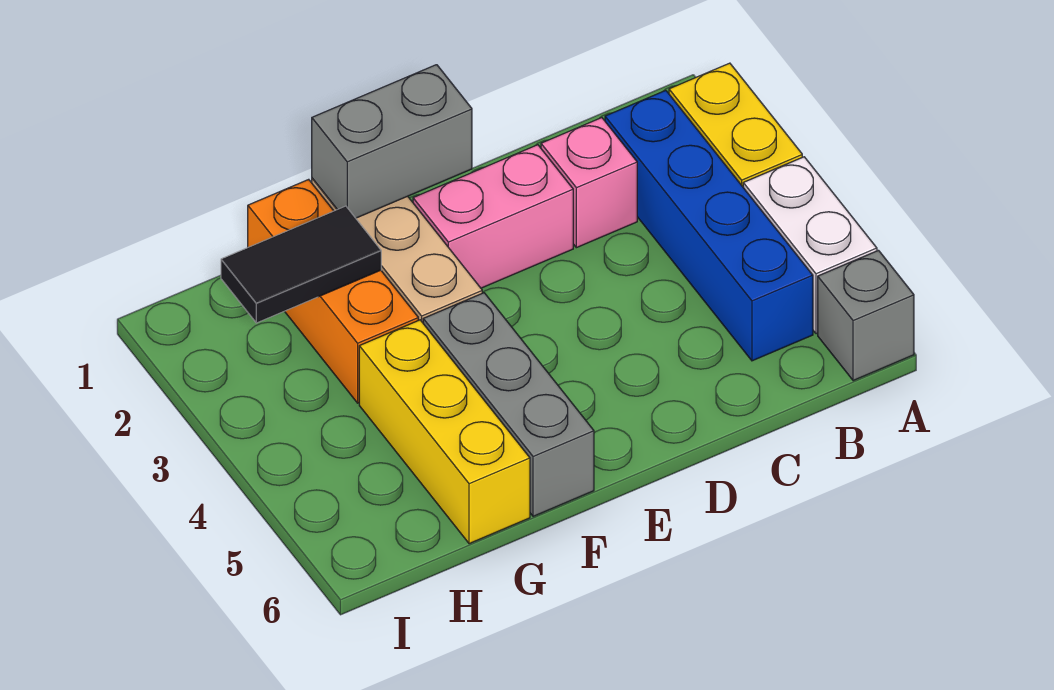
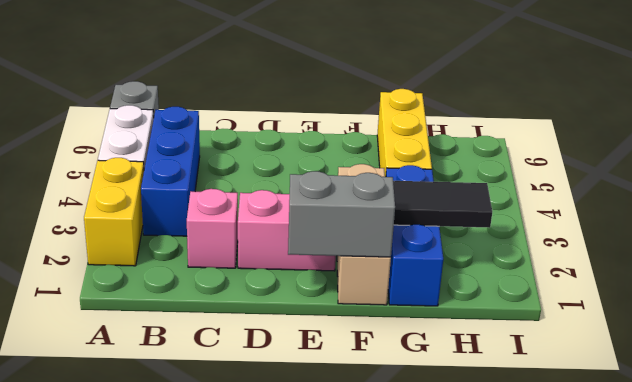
blue 1x4 brick [605,90,813,361] -> blue 1x3 brick [141,107,200,236]
grey 1x3 brick [423,293,594,516] -> none
orange 1x3 brick [248,179,418,403] -> blue 1x3 brick [386,165,443,306]

